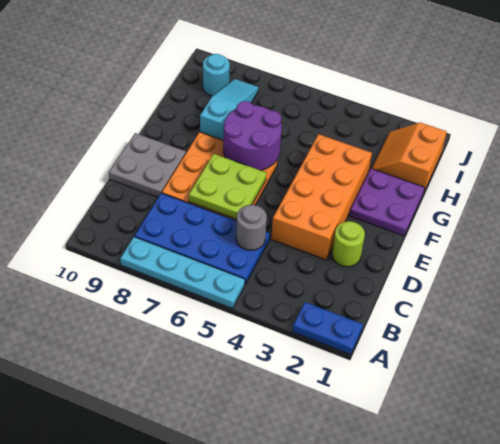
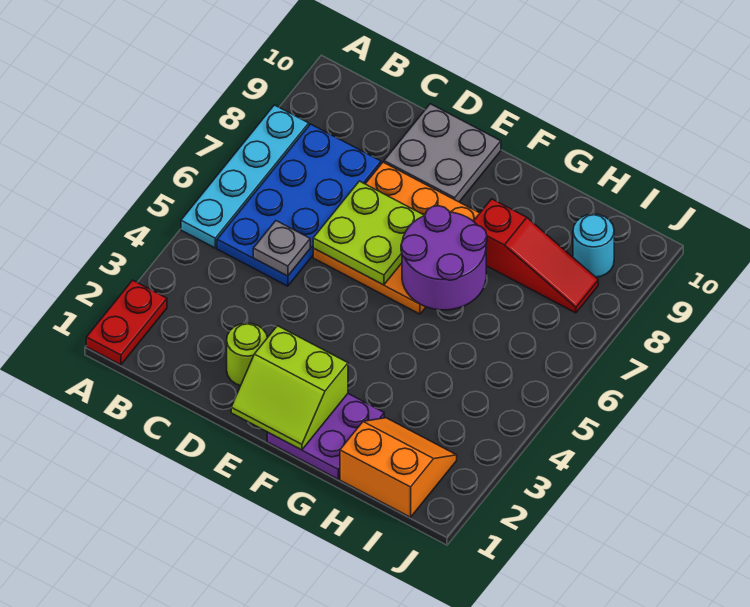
blue 1x2 plate [292,302,363,355] -> red 1x2 plate [86,280,167,365]
grey 1x1 round brick [236,205,267,250] -> grey 1x1 plate [253,221,310,276]
orange 2x4 brick [271,134,372,260] -> none
none -> lime 2x2 slope [231,326,348,450]
cyan 1x3 slope [200,79,259,140] -> red 1x3 slope [474,199,598,313]

